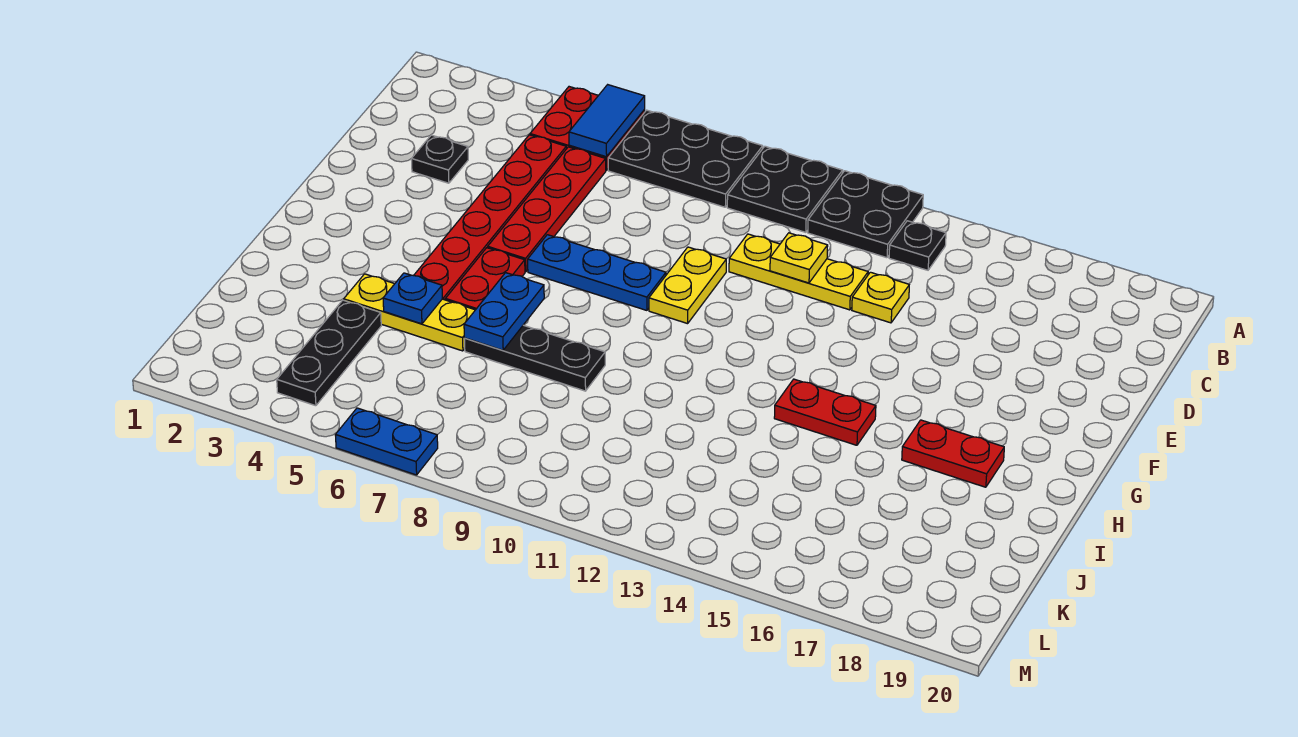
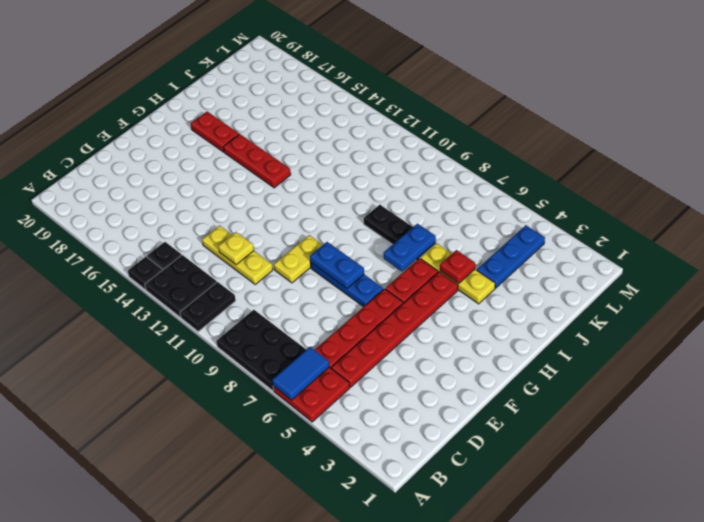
black 2x2 plate [727,146,843,232] -> black 1x2 plate [180,282,236,331]
black 1x1 plate [411,135,468,183] -> black 1x1 plate moved to [128,257,162,290]
yellow 1x1 plate [852,272,909,323] -> none
red 1x2 plate [774,379,876,445] -> red 1x3 plate [223,134,291,188]
blue 1x1 plate [383,273,442,324] -> red 1x1 plate [440,250,475,284]
black 1x3 plate [277,300,381,406] -> blue 1x3 plate [477,225,545,288]
blue 1x2 plate [335,408,438,475] -> blue 1x2 plate moved to [310,242,364,288]

